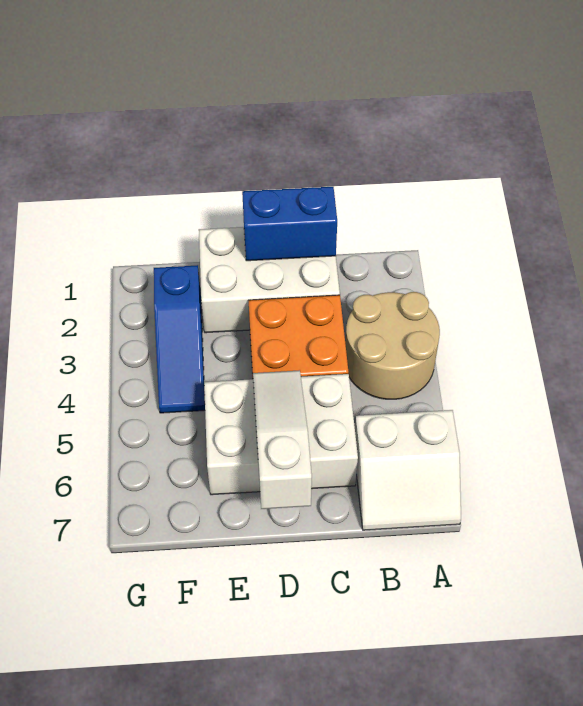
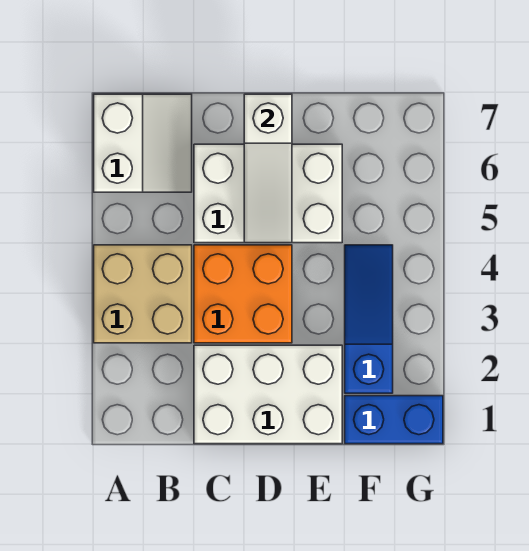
tan 2x2 round brick [345,292,440,399] -> tan 2x2 brick [94,245,192,343]
white 2x2 slope [355,410,461,530] -> white 2x2 slope turned to [94,94,192,192]
blue 1x2 brick [242,187,337,261] -> blue 1x2 brick moved to [345,396,443,444]

